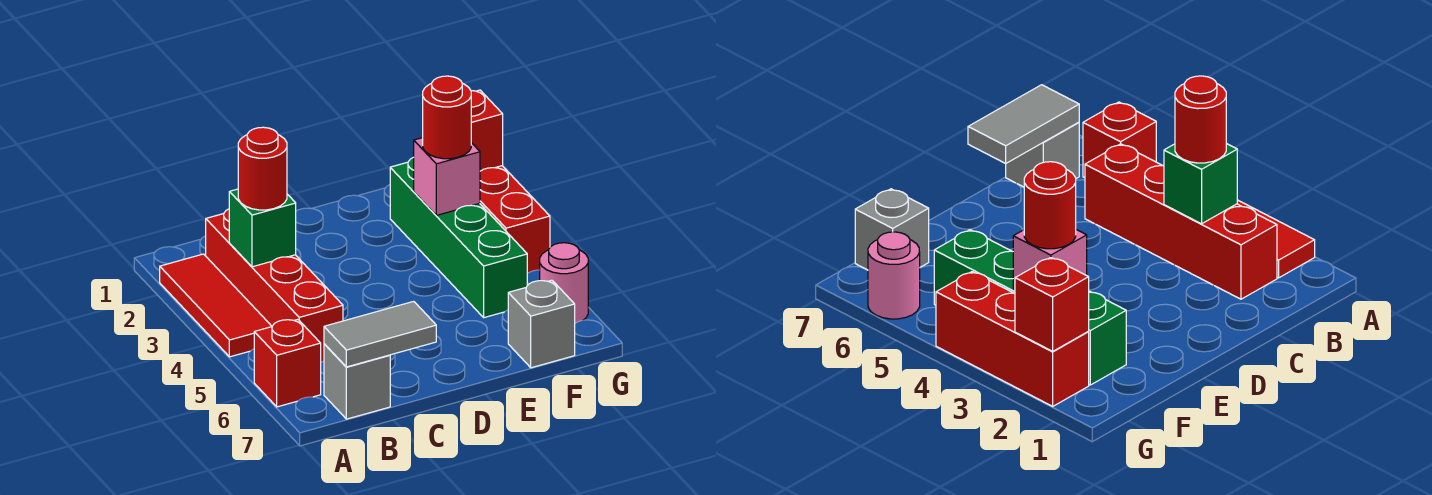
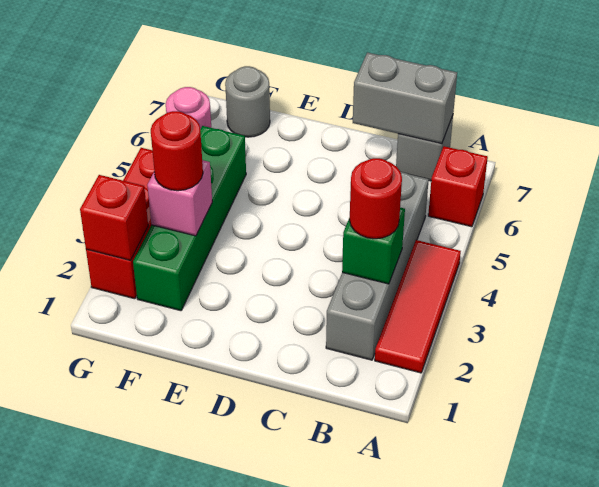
red 1x4 brick [206,209,343,362] -> grey 1x4 brick [326,172,429,360]
grey 1x2 tile [324,301,436,367] -> grey 1x2 brick [353,53,457,144]
grey 1x1 brick [508,280,575,368] -> grey 1x1 round brick [225,66,270,137]

